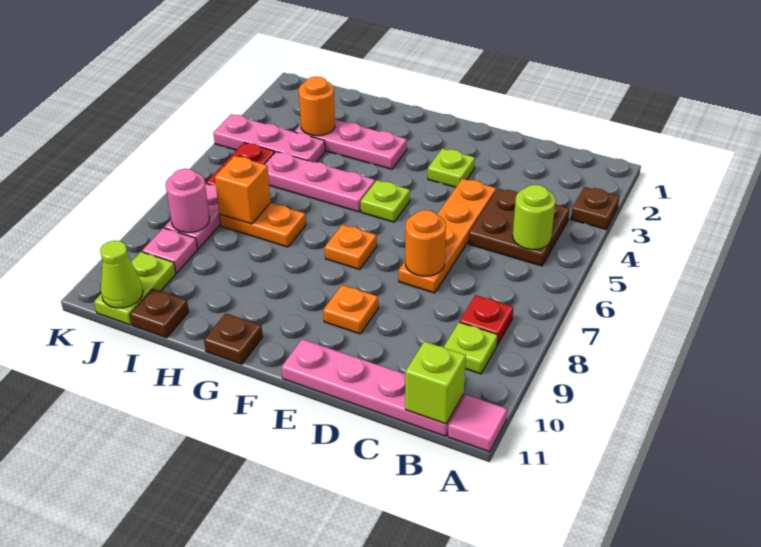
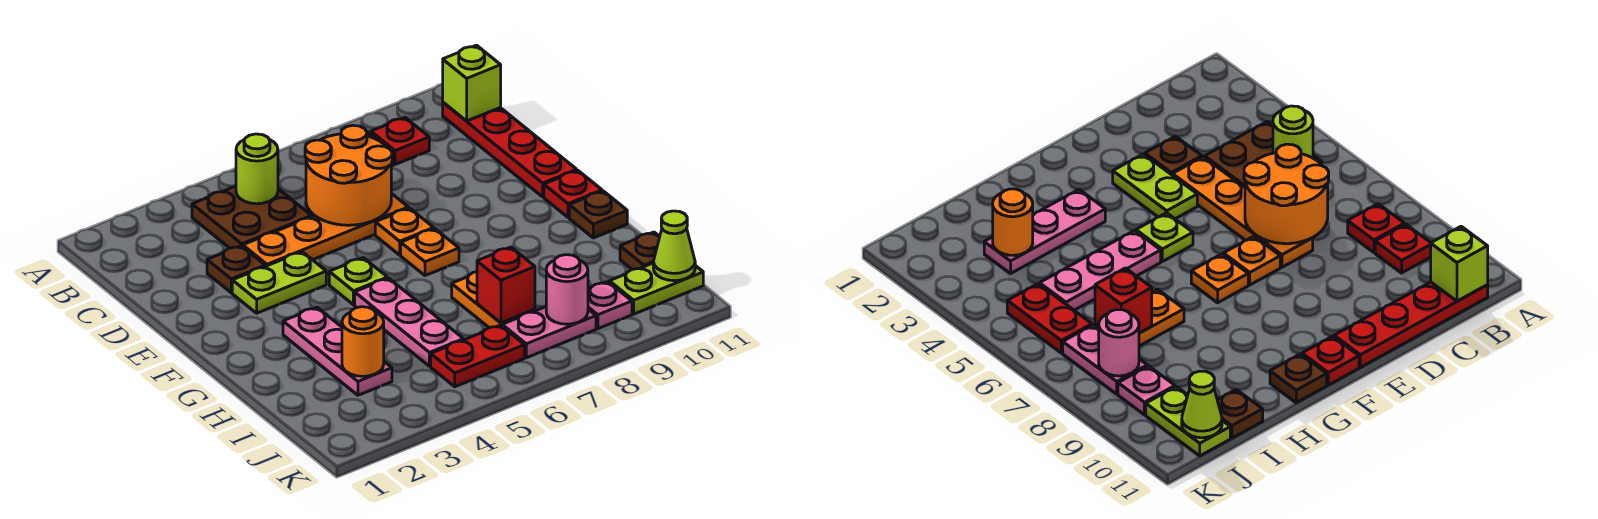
brown 1x1 plate [571,187,619,229] -> brown 1x1 plate moved to [207,246,265,293]
pink 1x1 tile [448,395,507,452] -> none
lime 1x1 plate [444,322,498,374] -> red 1x1 plate [371,118,429,164]
pink 1x4 plate [282,339,464,436] -> red 1x4 plate [443,102,577,197]
orange 1x1 round brick [405,210,446,276] -> orange 2x2 round brick [305,125,392,225]
lime 1x1 plate [428,149,475,187] -> lime 1x2 plate [232,252,326,313]
orange 1x1 plate [323,285,378,334] -> orange 1x1 plate moved to [375,208,434,255]
none -> red 1x1 plate [544,171,602,217]
pink 1x3 plate [214,115,325,162] -> none
orange 1x1 brick [215,156,271,224] -> red 1x1 brick [477,247,535,323]

